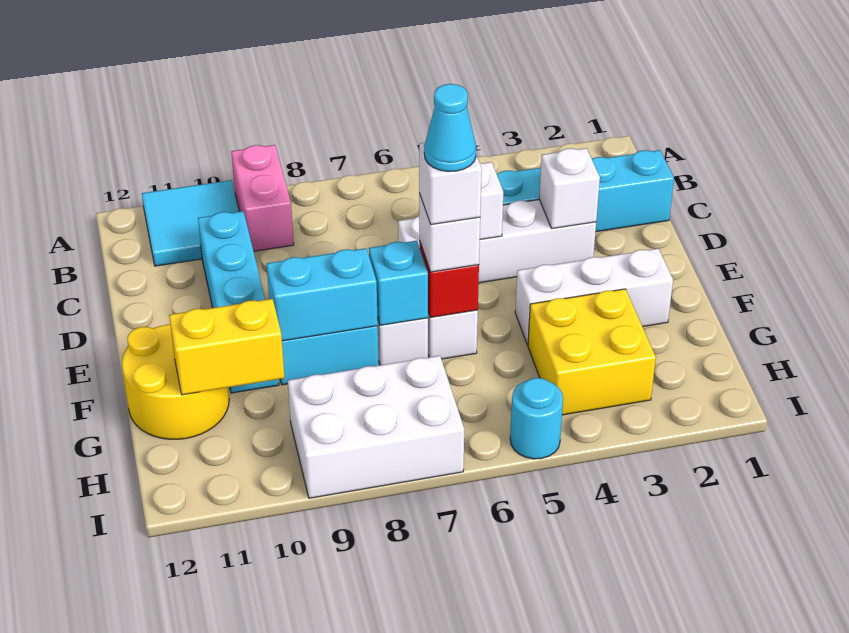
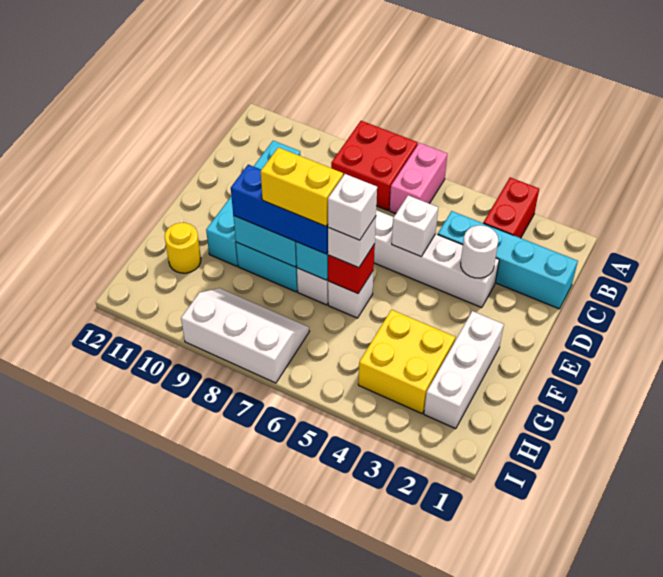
none -> red 1x2 brick [483,178,539,238]
none -> red 2x2 brick [331,121,418,210]
pink 1x2 brick [231,145,294,251] -> pink 1x2 brick moved to [390,143,447,214]
cyan 2x2 tile [142,180,239,266] -> none
white 1x1 brick [539,148,600,229] -> white 1x1 round brick [461,225,498,278]
white 1x3 brick [515,249,673,345] -> white 1x3 brick turned to [424,311,504,429]
cyan 1x1 cone [424,84,476,172] -> none
none -> blue 1x3 brick [231,165,328,254]
yellow 2x2 round brick [122,324,229,439] -> yellow 1x1 round brick [165,223,201,273]
yellow 1x2 brick [169,299,285,395] -> yellow 1x2 brick moved to [261,147,343,226]
white 2x3 brick [288,356,464,498] -> white 2x3 slope [181,288,310,383]
cyan 1x1 round brick [510,378,563,459] -> none

